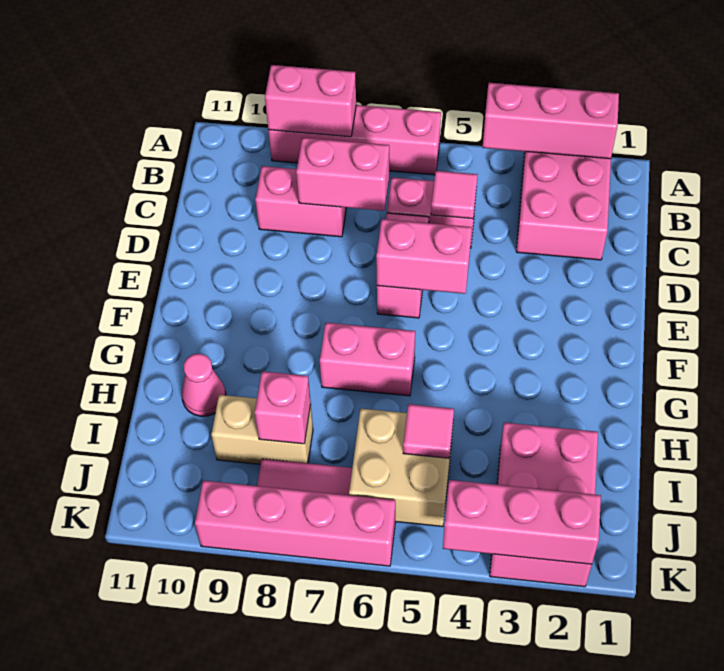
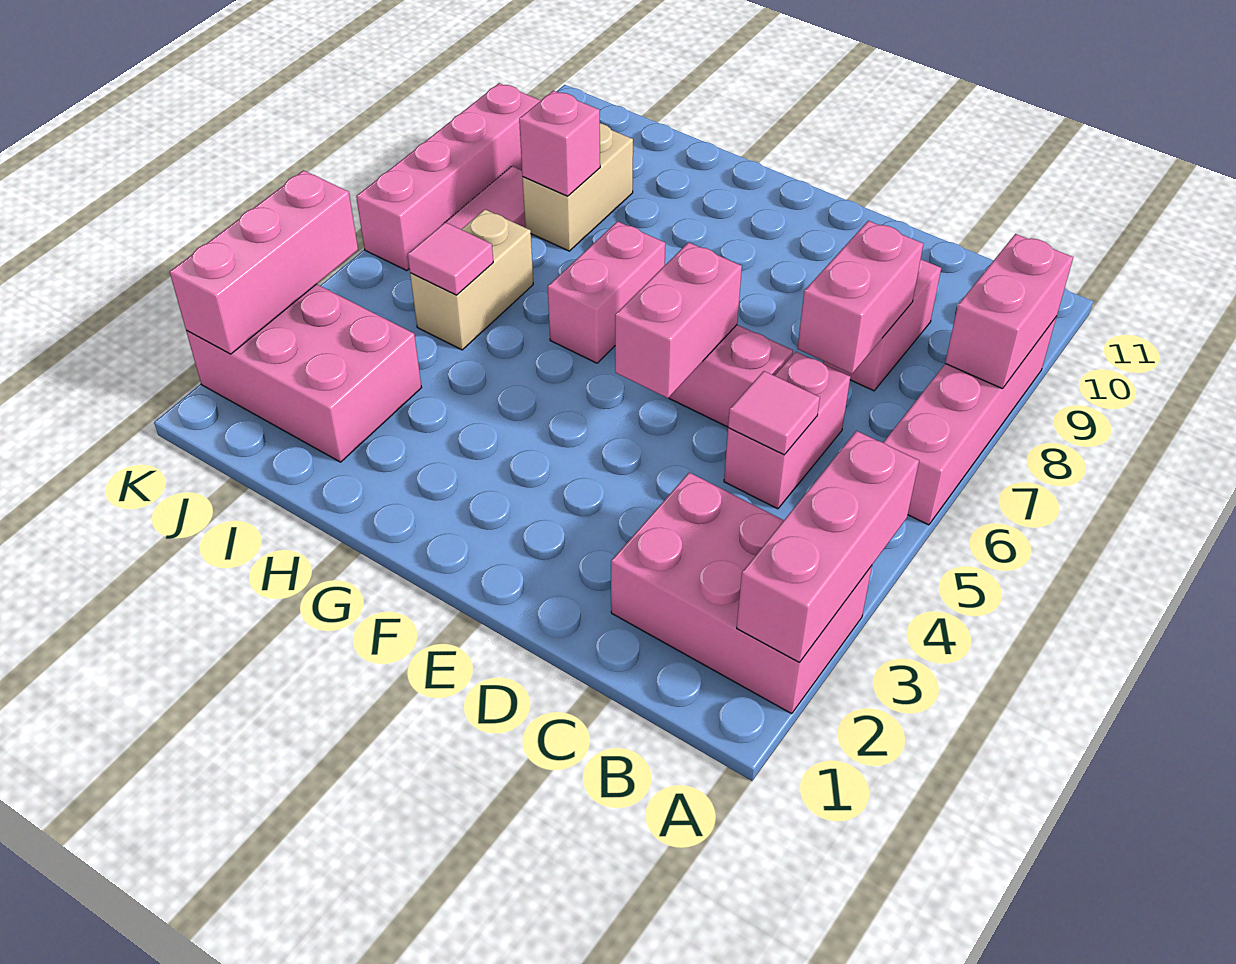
pink 1x1 cone [182,354,226,416] -> none
tan 2x2 brick [349,409,453,527] -> tan 1x2 brick [410,209,533,350]

